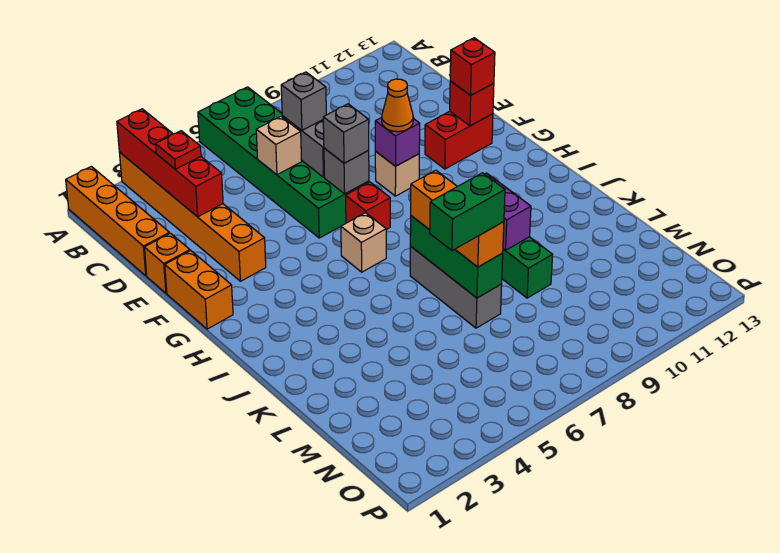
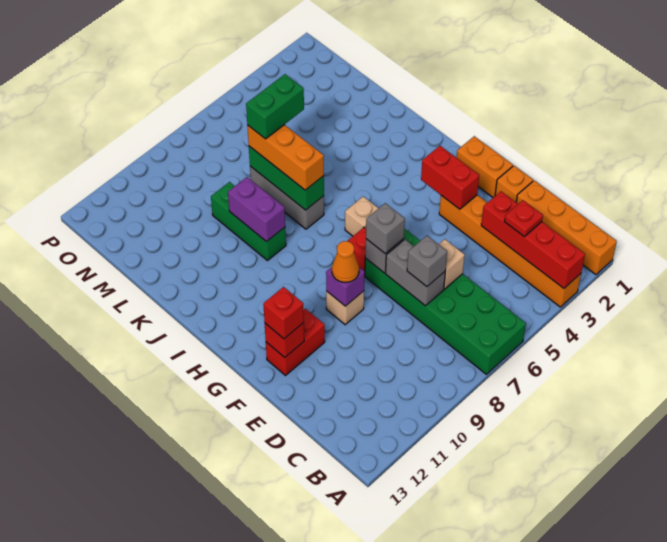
none -> red 1x2 brick [421,146,479,209]

